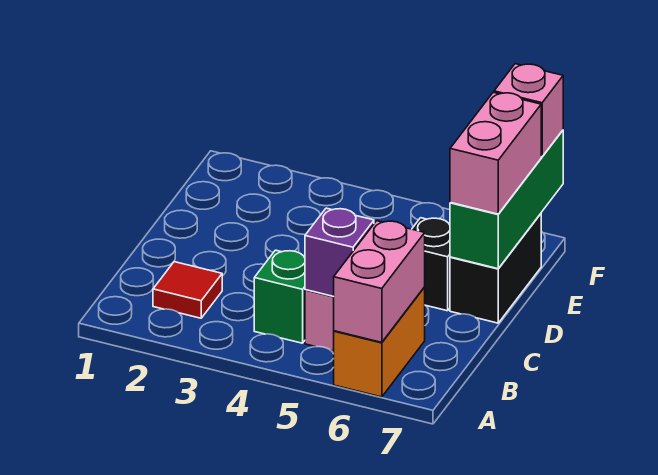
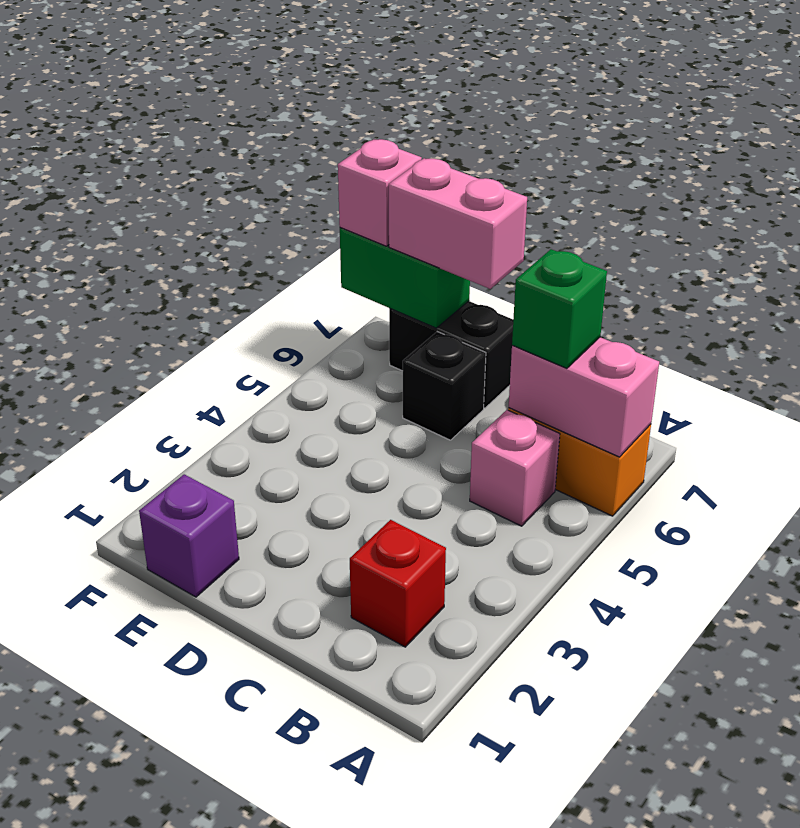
red 1x1 tile [153,262,222,318] -> red 1x1 brick [350,520,446,647]
green 1x1 brick [254,250,305,343] -> green 1x1 brick moved to [512,249,607,368]
purple 1x1 brick [305,208,374,297] -> purple 1x1 brick moved to [139,474,239,597]
green 1x3 brick [450,130,563,269] -> green 1x2 brick [340,228,470,328]

